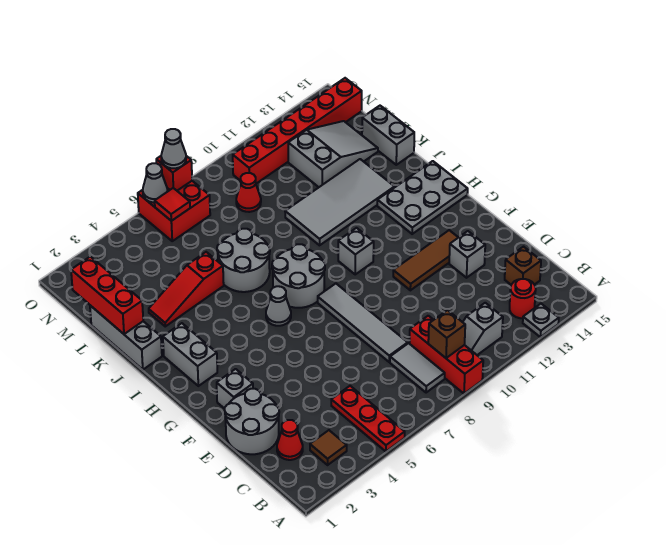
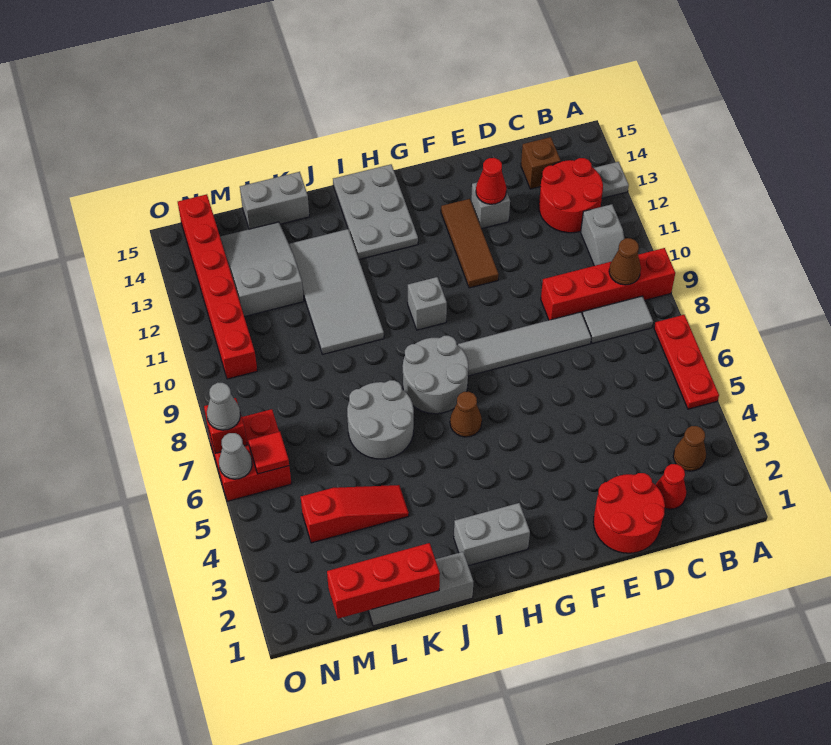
red 1x3 plate [331,386,405,451] -> red 1x3 plate turned to [654,315,719,409]
red 1x3 brick [410,316,483,394] -> red 1x4 brick [541,248,675,320]
brown 1x1 tile [310,430,347,465] -> brown 1x1 cone [673,426,706,471]
brown 1x1 brick [428,310,465,358] -> brown 1x1 cone [609,238,641,285]
red 1x1 round brick [510,279,536,318] -> red 2x2 round brick [539,158,603,233]
grey 2x2 round brick [225,389,279,454] -> red 2x2 round brick [593,473,665,553]
grey 1x1 brick [217,369,253,409] -> none
grey 1x1 cone [266,286,291,326] -> brown 1x1 cone [450,392,482,437]
red 1x3 slope [149,252,224,326] -> red 1x3 slope turned to [301,485,409,543]
red 1x1 cone [236,173,261,212] -> red 1x1 cone moved to [476,158,507,204]

